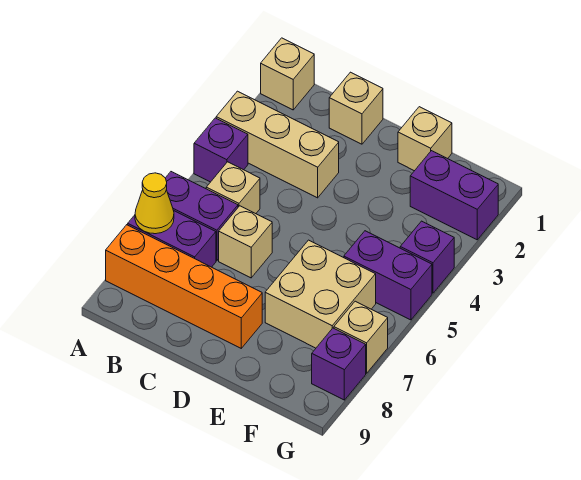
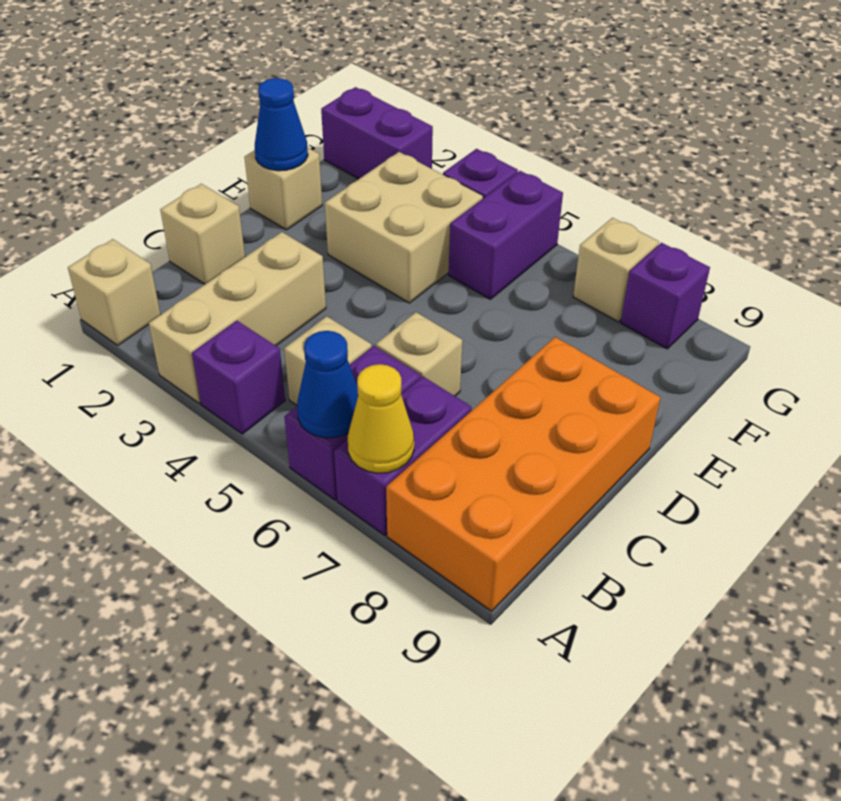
none -> blue 1x1 cone [297,331,358,438]
orange 1x4 brick [106,225,262,348] -> orange 2x4 brick [386,337,661,611]
none -> blue 1x1 cone [255,78,308,171]
tan 2x2 brick [265,240,376,348] -> tan 2x2 brick moved to [325,152,483,303]
purple 1x2 brick [410,151,498,240] -> purple 1x2 brick turned to [321,87,433,179]

